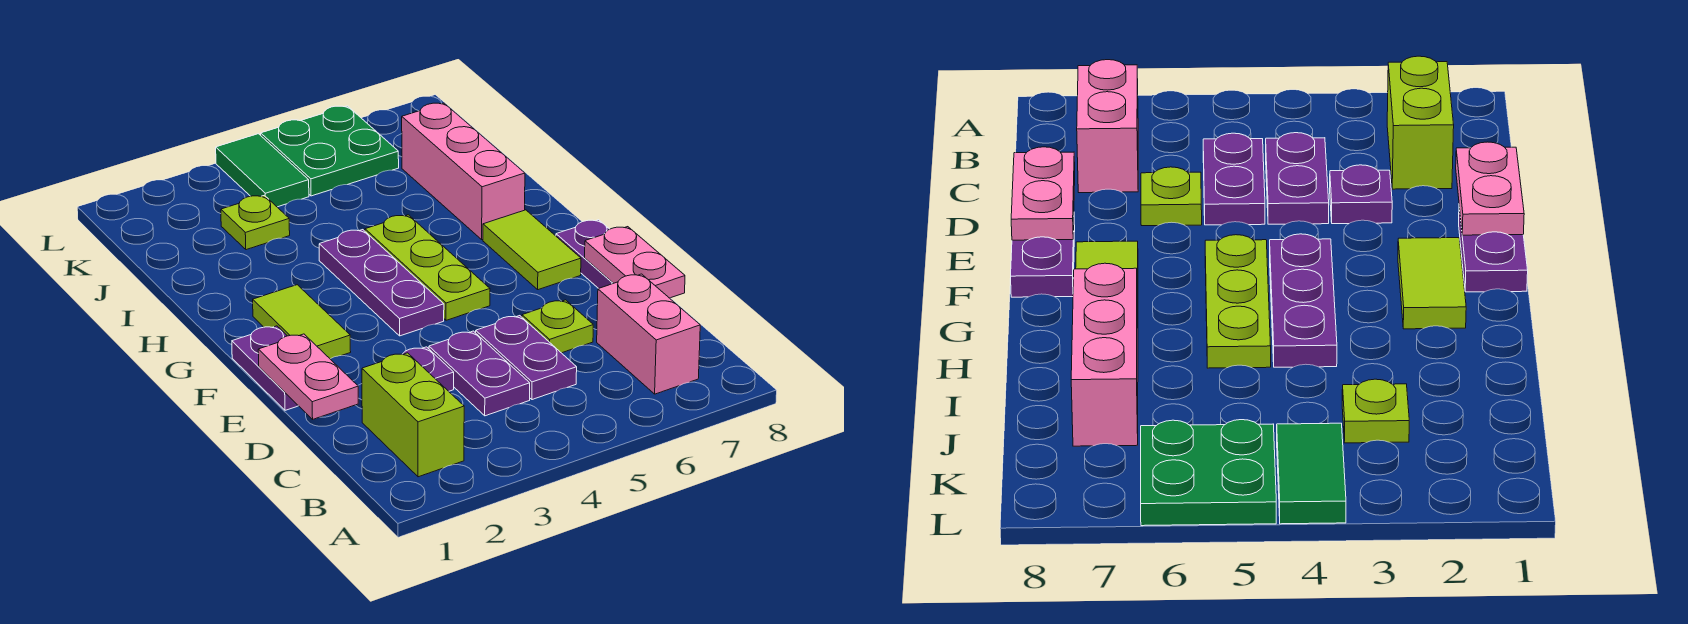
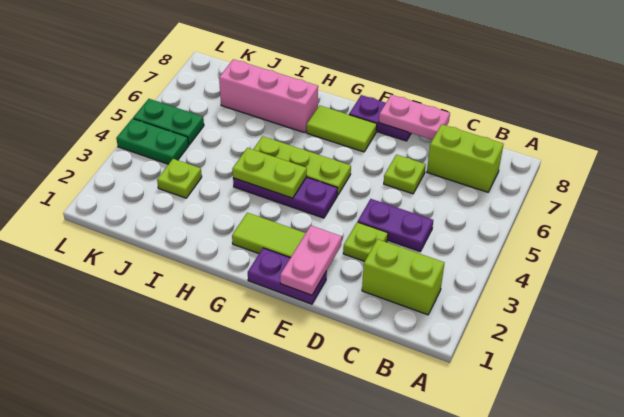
pink 1x2 brick [597,274,700,394] -> lime 1x2 brick [427,124,503,192]
purple 1x2 plate [476,316,577,400] -> none
pink 1x2 plate [258,334,358,419] -> pink 1x2 plate turned to [280,226,342,295]
purple 1x1 plate [403,347,454,391] -> lime 1x1 plate [343,222,388,261]
none -> lime 1x2 plate [232,148,307,198]
green 1x2 tile [216,134,309,207] -> green 1x2 plate [116,119,189,164]
green 2x2 plate [261,106,399,196] -> green 1x2 plate [133,99,204,145]

